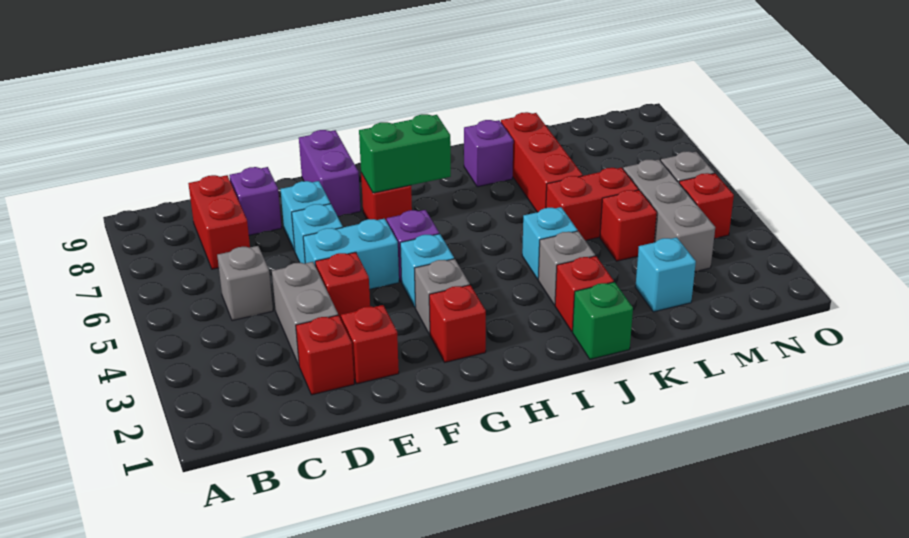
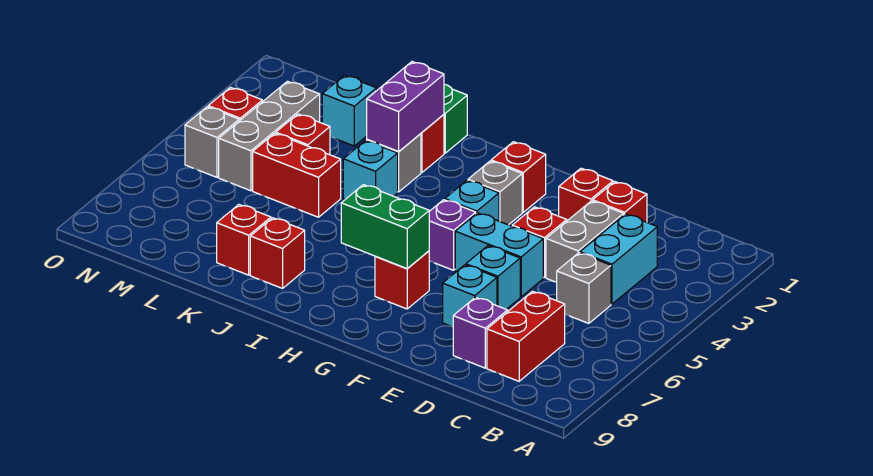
none -> cyan 1x2 brick [580,214,657,304]
purple 1x2 brick [299,130,361,216] -> purple 1x2 brick moved to [367,62,444,151]
purple 1x1 brick [464,120,513,187] -> red 1x1 brick [250,218,305,288]
red 1x3 brick [501,112,583,212] -> red 1x1 brick [217,205,271,275]

